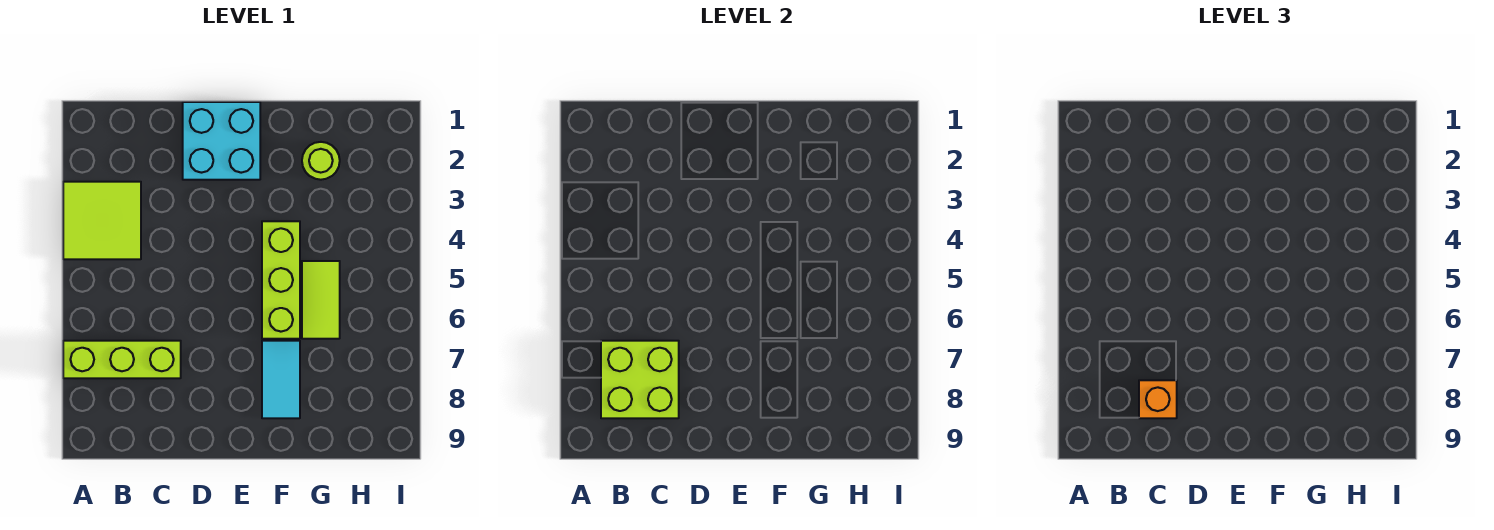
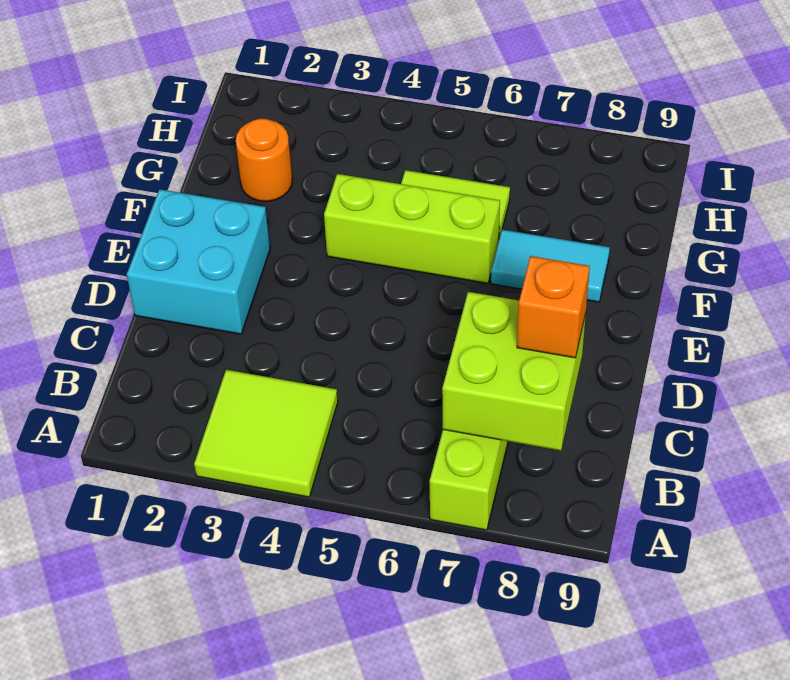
lime 1x1 round brick [302,142,340,180] -> orange 1x1 round brick [236,119,292,201]

